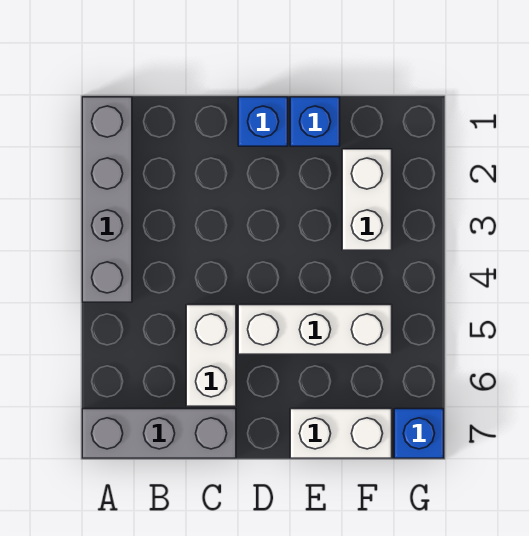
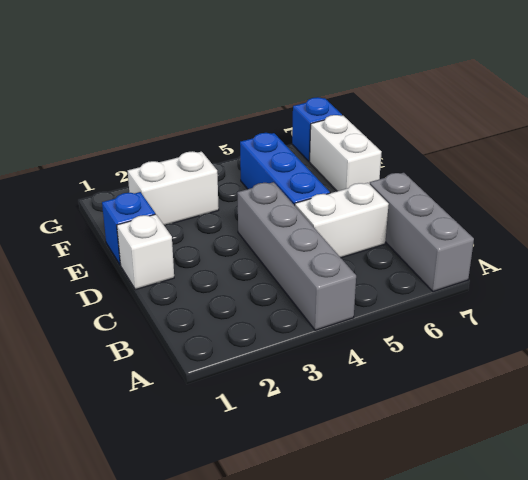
grey 1x4 brick [82,97,132,302] -> grey 1x4 brick turned to [237,182,356,330]
blue 1x1 brick [238,97,288,146] -> white 1x1 brick [117,214,174,290]
white 1x3 brick [238,305,392,354] -> blue 1x3 brick [240,133,330,205]

